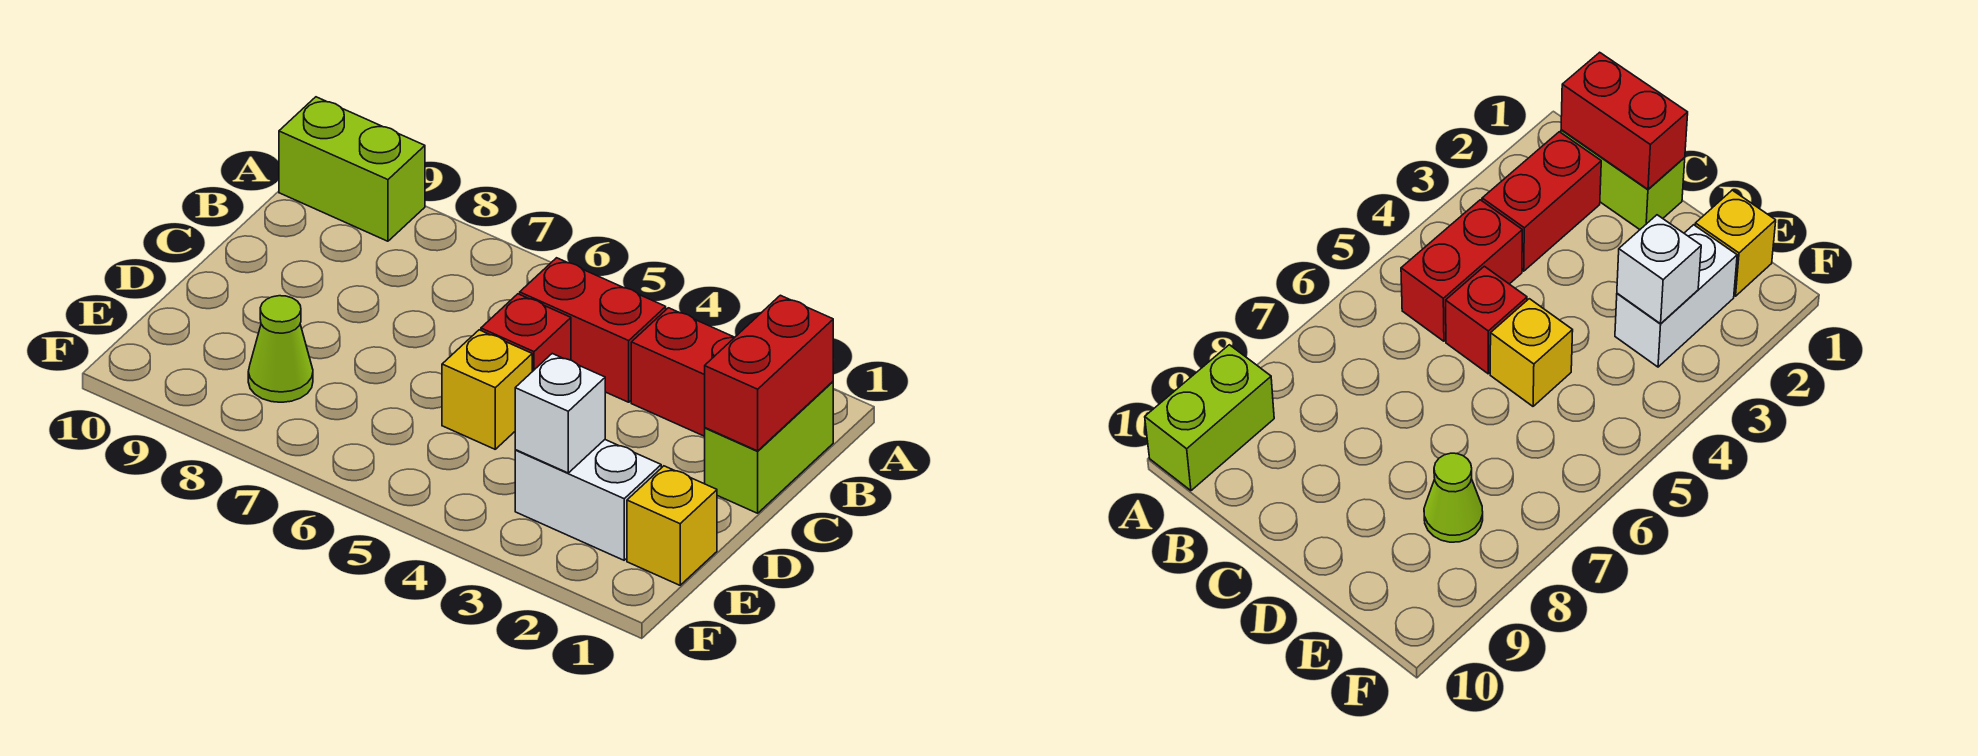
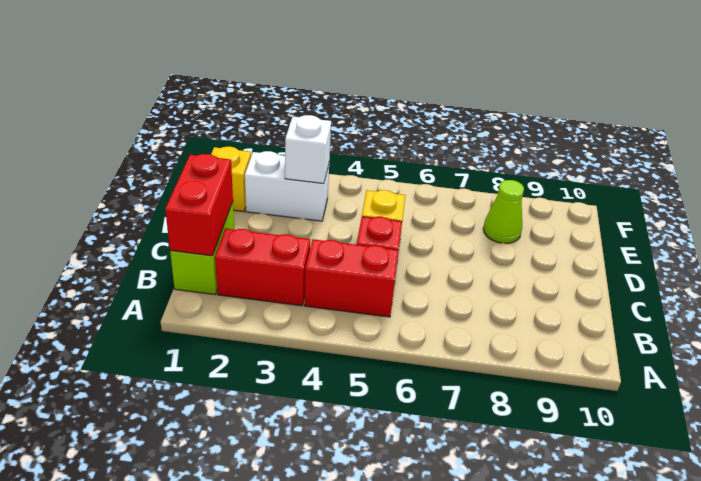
lime 1x2 brick [279,97,425,241] -> none

